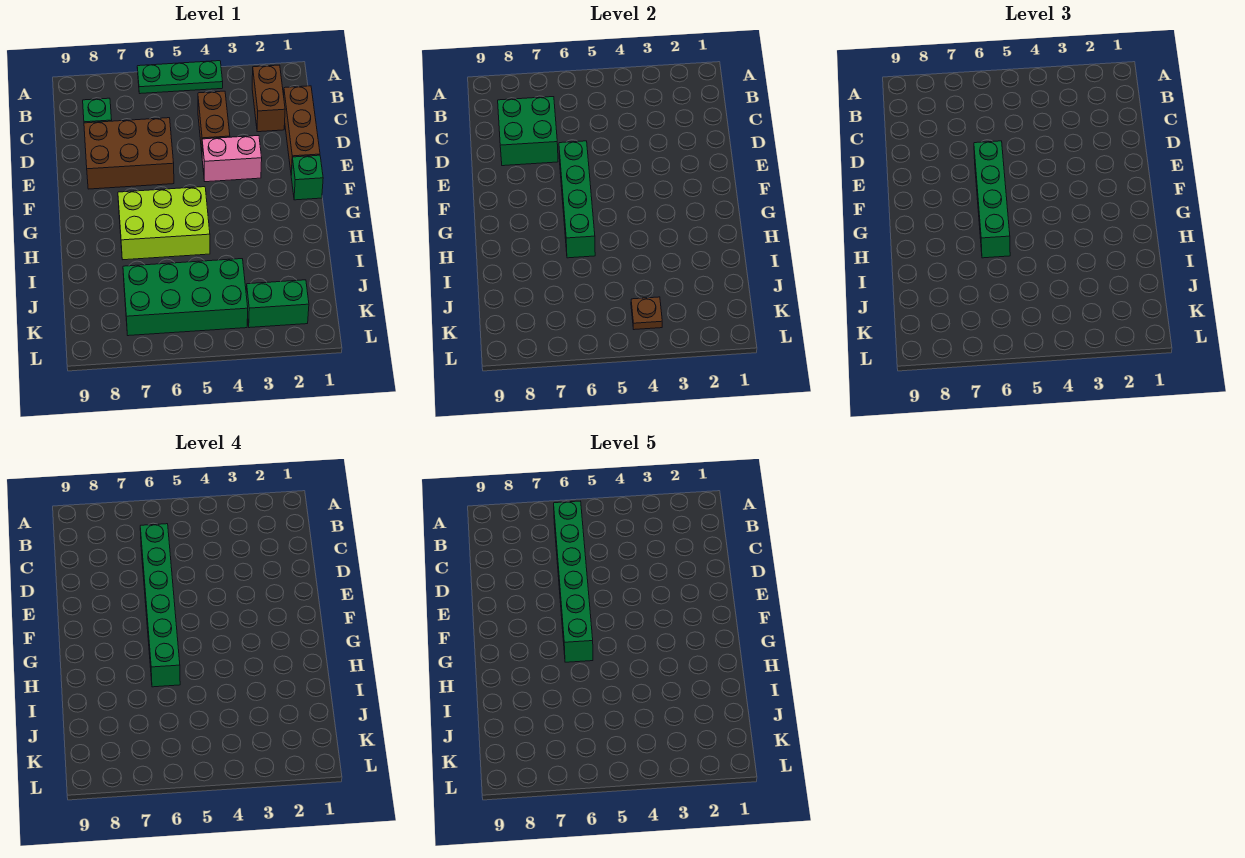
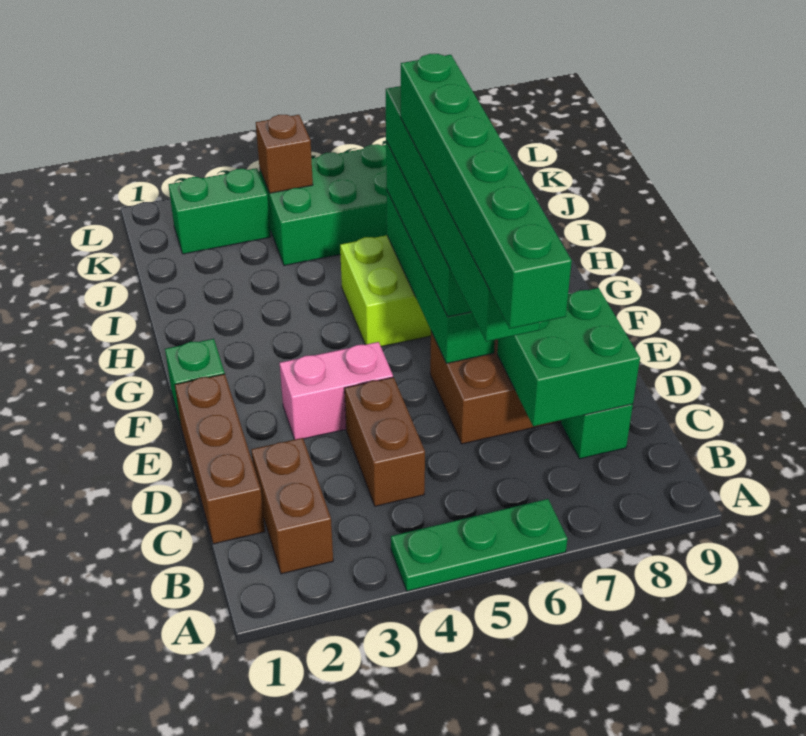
brown 1x1 plate [631,297,662,330] -> brown 1x1 brick [256,115,313,193]

